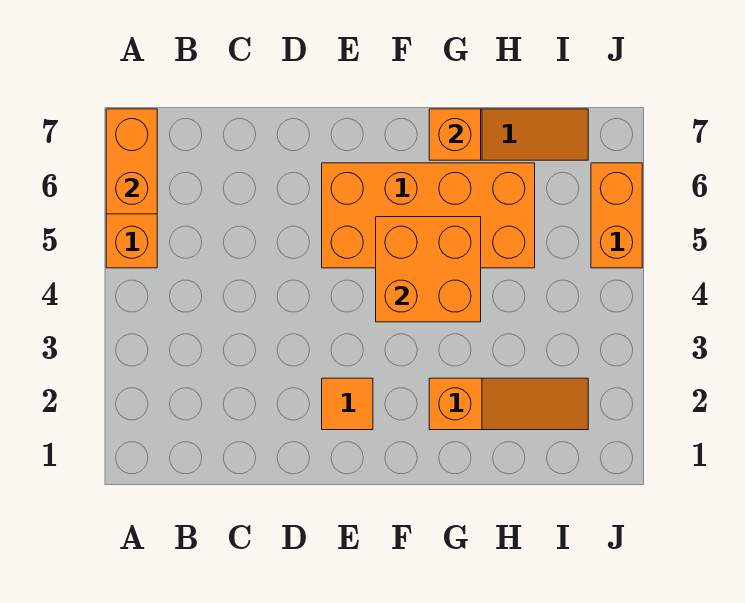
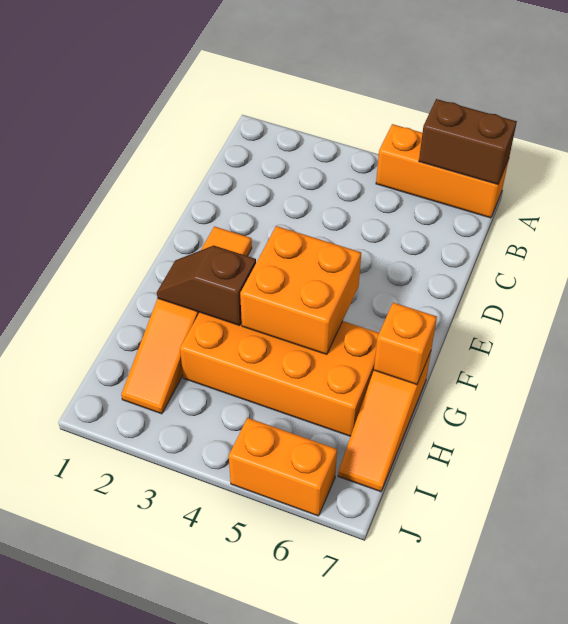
orange 1x2 brick [106,109,157,214] -> brown 1x2 brick [419,99,517,185]
orange 2x4 brick [322,163,535,268] -> orange 2x4 brick turned to [180,312,379,436]
none -> brown 1x2 slope [157,246,256,325]

